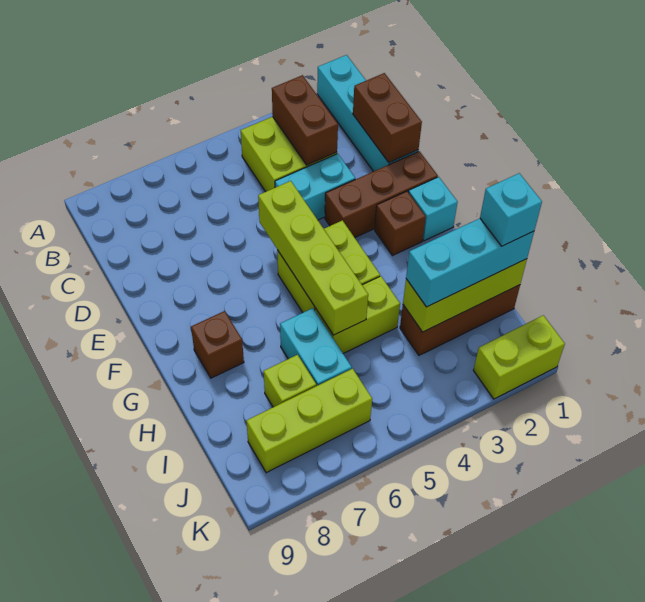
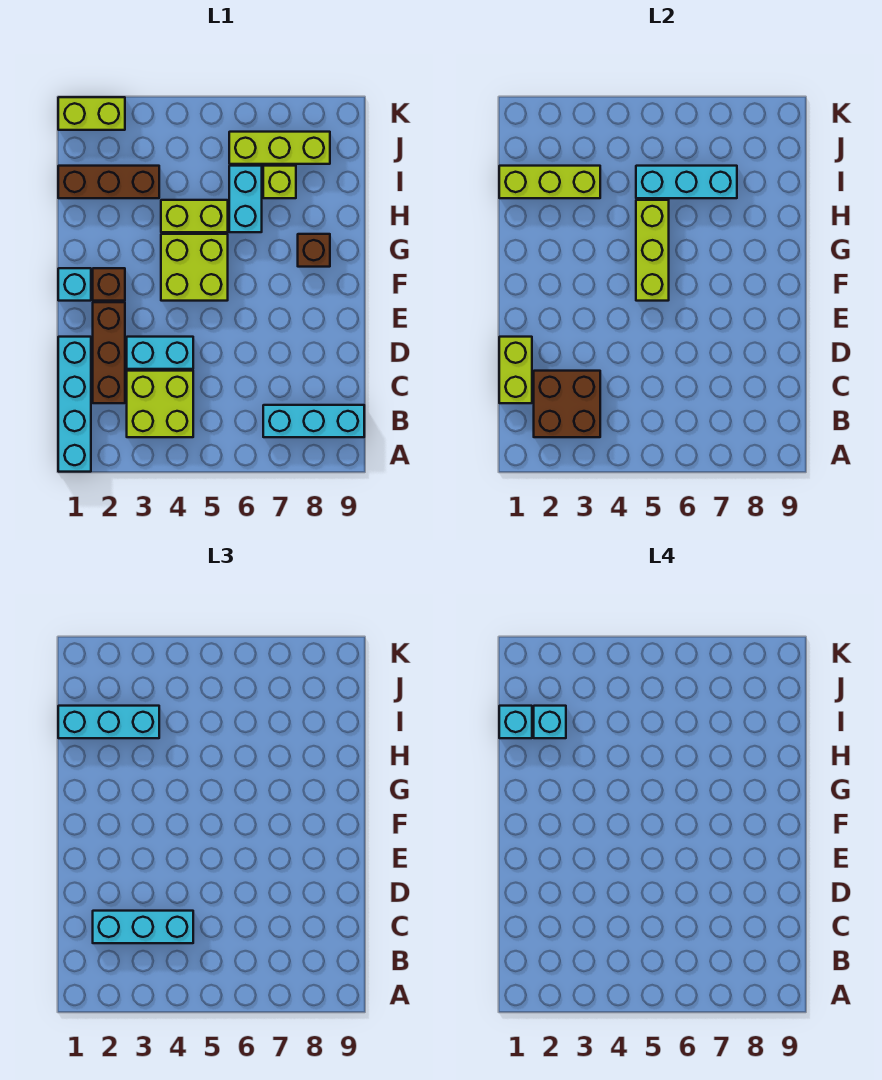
brown 1x2 brick [272,75,338,165] -> brown 2x2 brick [534,371,600,437]
none -> cyan 1x3 brick [263,405,364,437]
brown 1x2 brick [353,73,422,163] -> lime 1x2 brick [499,337,532,403]
none -> cyan 1x3 brick [93,911,193,943]
brown 1x3 brick [325,151,438,238] -> brown 1x3 brick turned to [93,302,125,403]
lime 1x4 brick [258,181,368,335] -> lime 1x3 brick [636,200,669,301]
none -> cyan 1x1 brick [534,706,566,738]
none -> cyan 1x3 brick [636,166,737,198]

